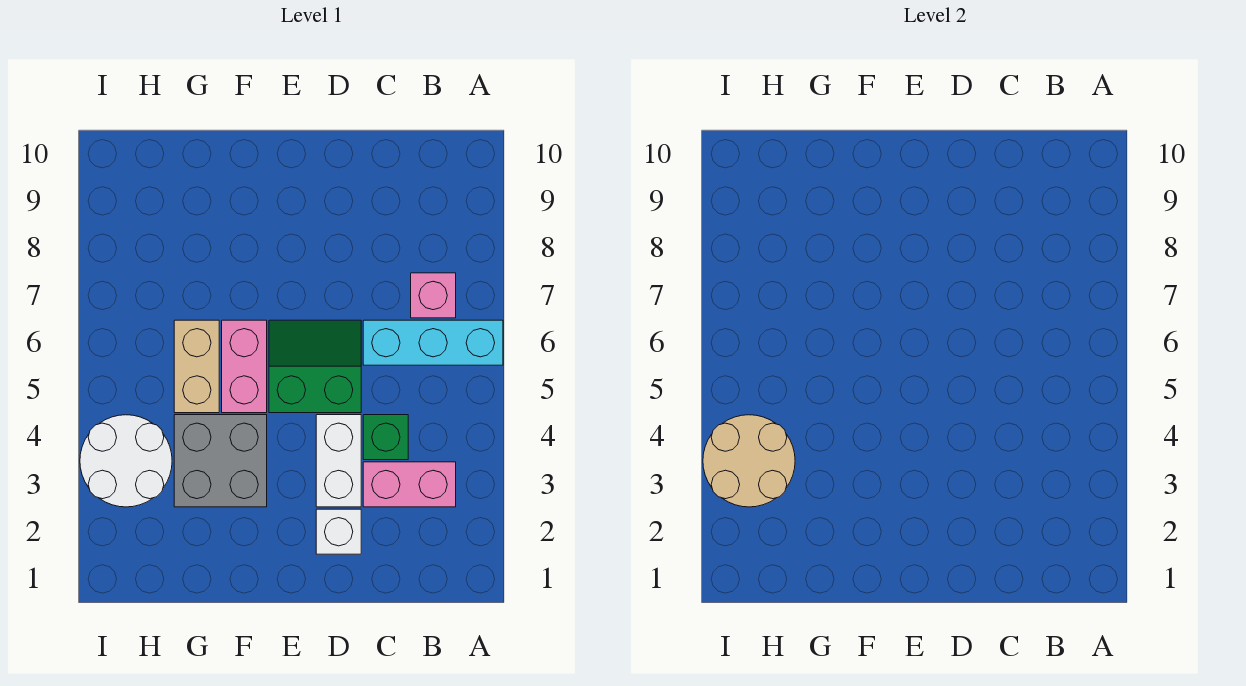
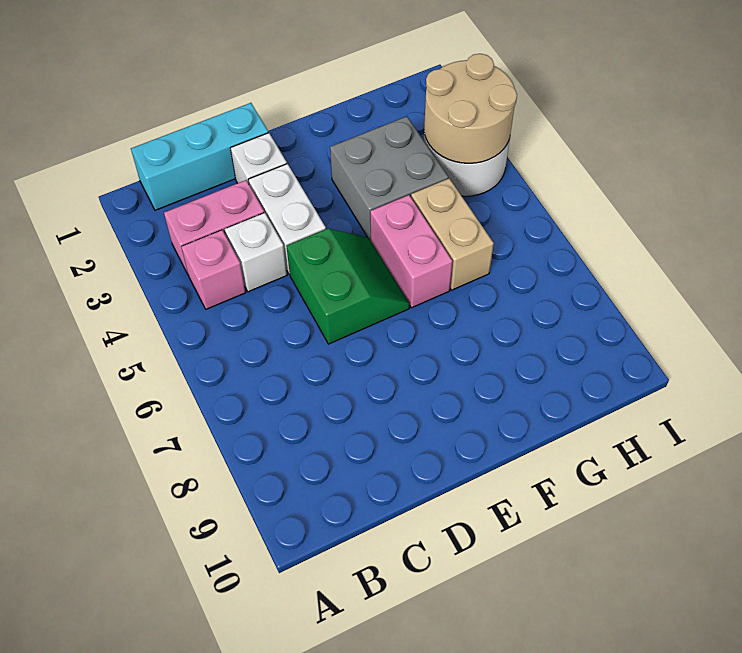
cyan 1x3 brick [363,320,503,365] -> cyan 1x3 brick moved to [131,103,268,210]
pink 1x1 brick [411,273,456,318] -> pink 1x1 brick moved to [181,230,246,309]
green 1x1 brick [363,415,408,460] -> white 1x1 brick [225,213,287,292]
green 2x2 slope [269,320,361,413] -> green 2x2 slope turned to [286,229,410,344]

